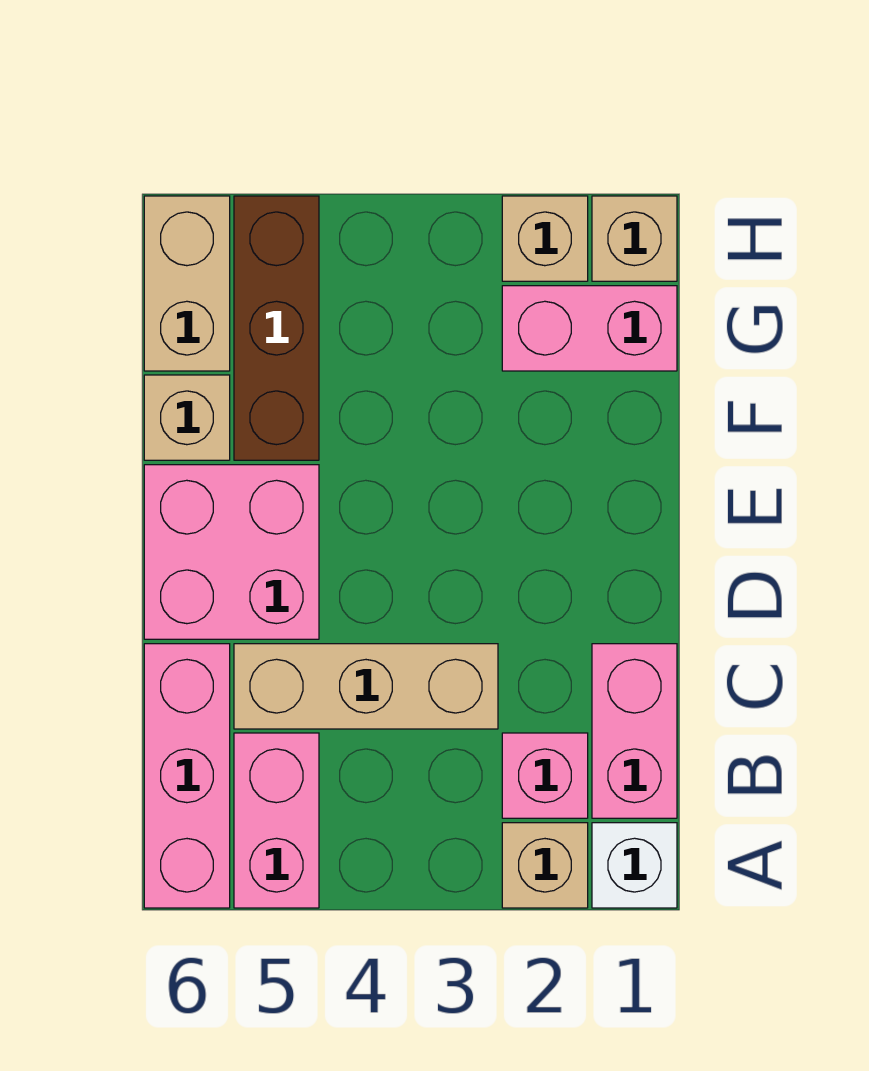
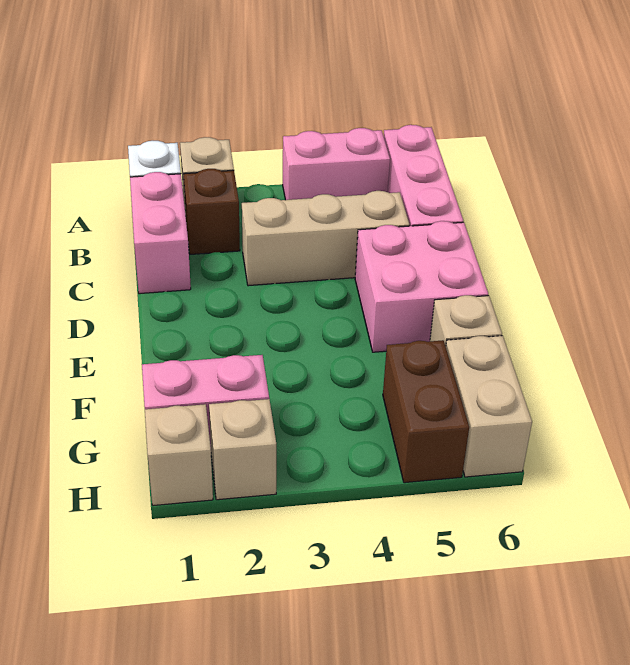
pink 1x2 brick [234,733,319,908] -> pink 1x2 brick turned to [283,128,390,200]
pink 1x1 brick [502,733,588,818] -> brown 1x1 brick [184,169,240,255]
brown 1x3 brick [234,196,319,460] -> brown 1x2 brick [383,340,469,483]

